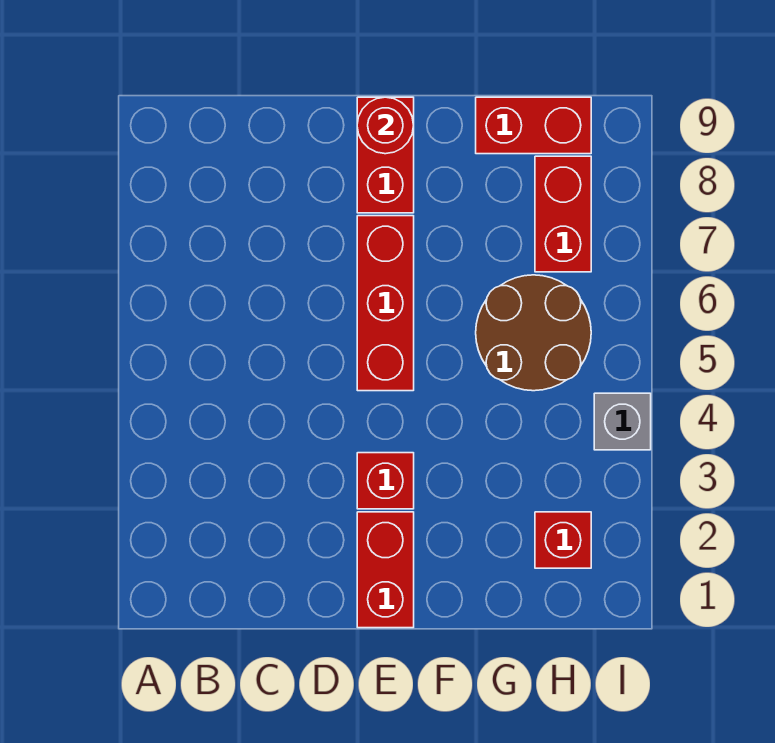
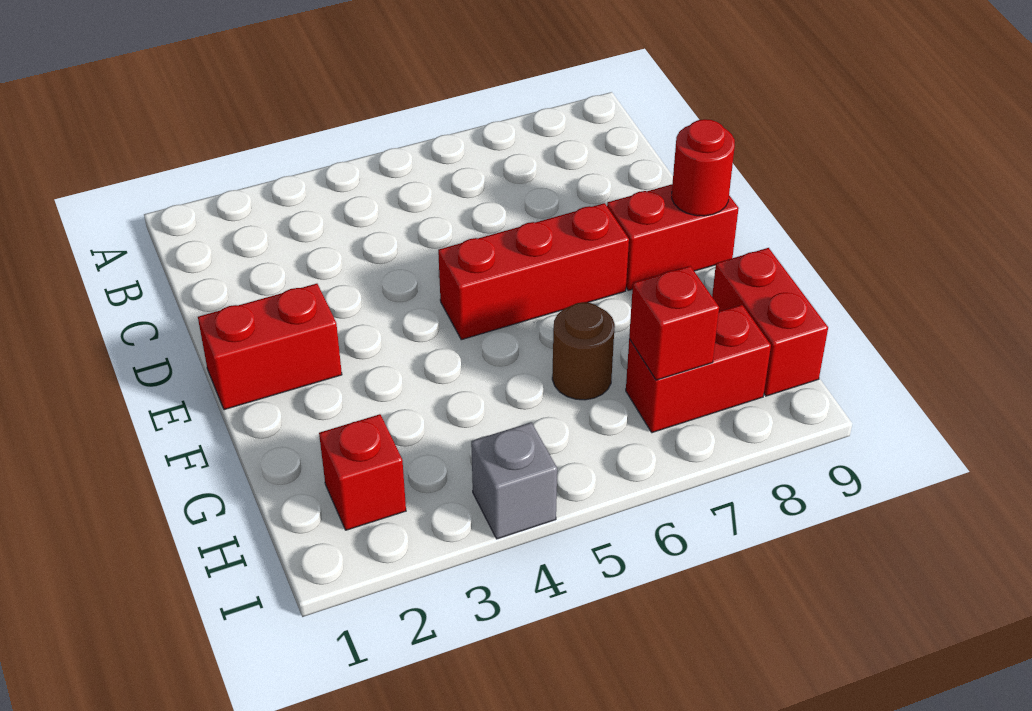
red 1x1 brick [357,453,414,509] -> red 1x1 brick moved to [629,266,719,380]
brown 2x2 round brick [476,275,591,391] -> brown 1x1 round brick [552,302,615,400]

